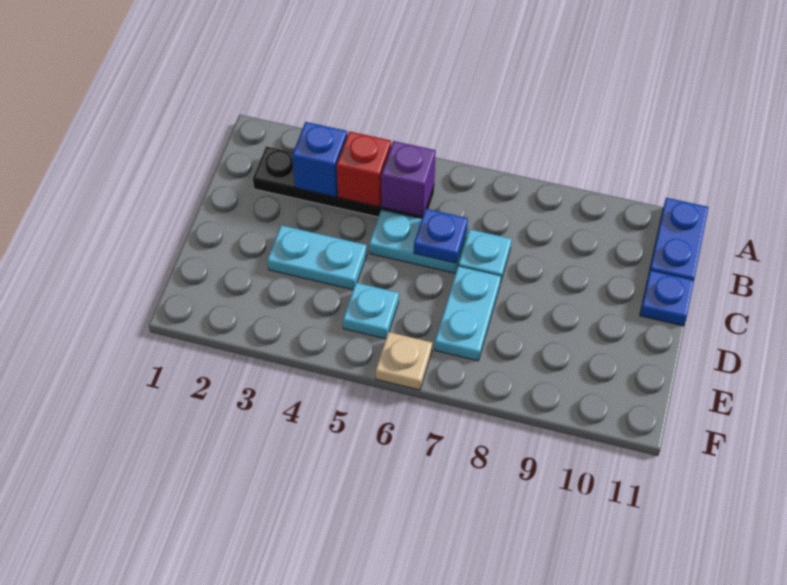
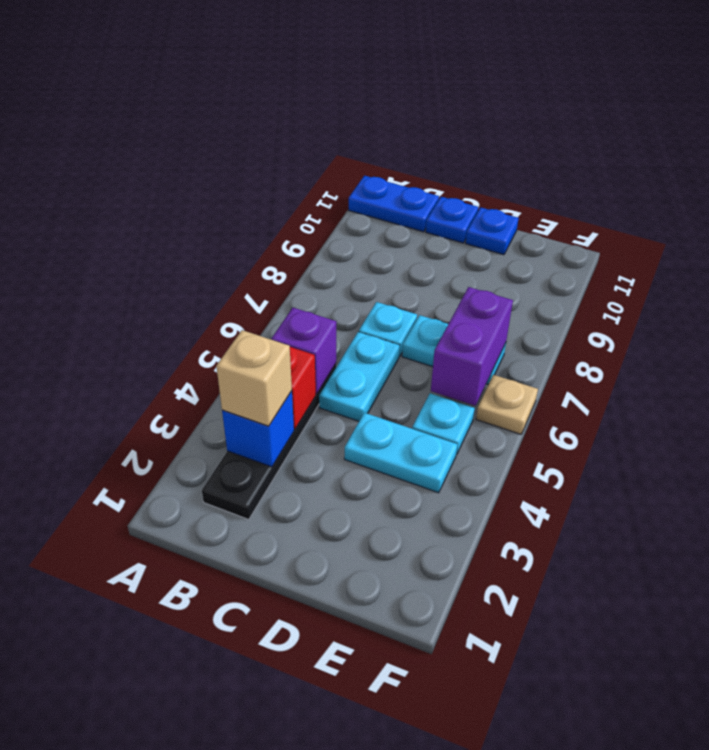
none -> tan 1x1 brick [216,330,292,426]
blue 1x1 plate [414,209,468,263] -> blue 1x1 plate moved to [466,207,519,255]
cyan 1x2 plate [267,225,367,290] -> cyan 1x2 plate turned to [344,413,457,493]
none -> purple 1x2 brick [431,287,513,406]

